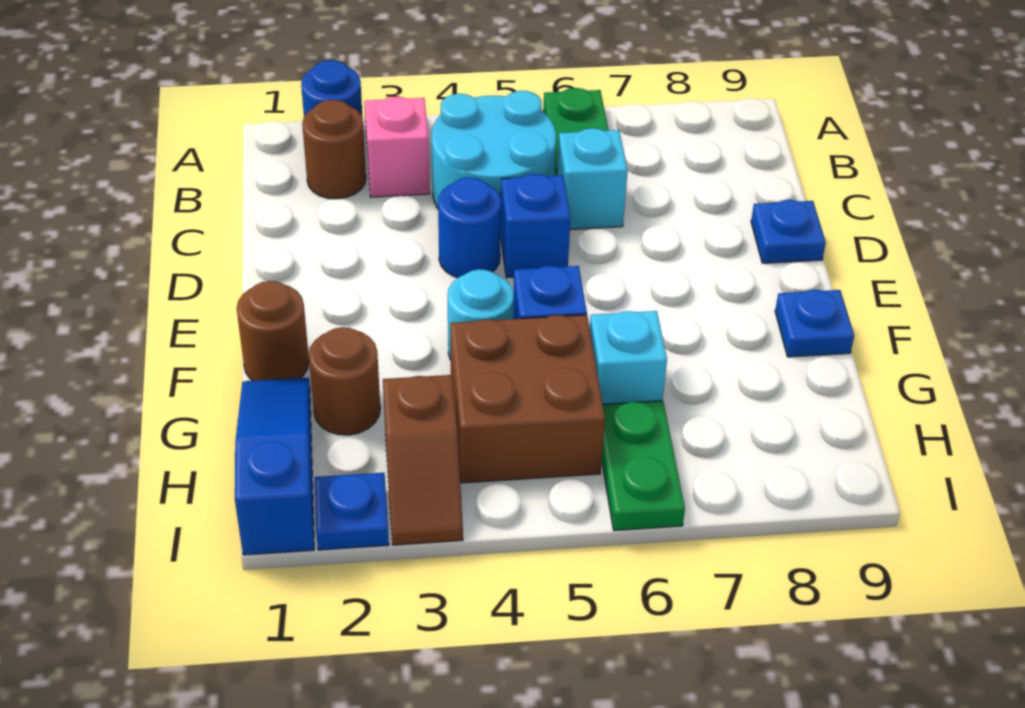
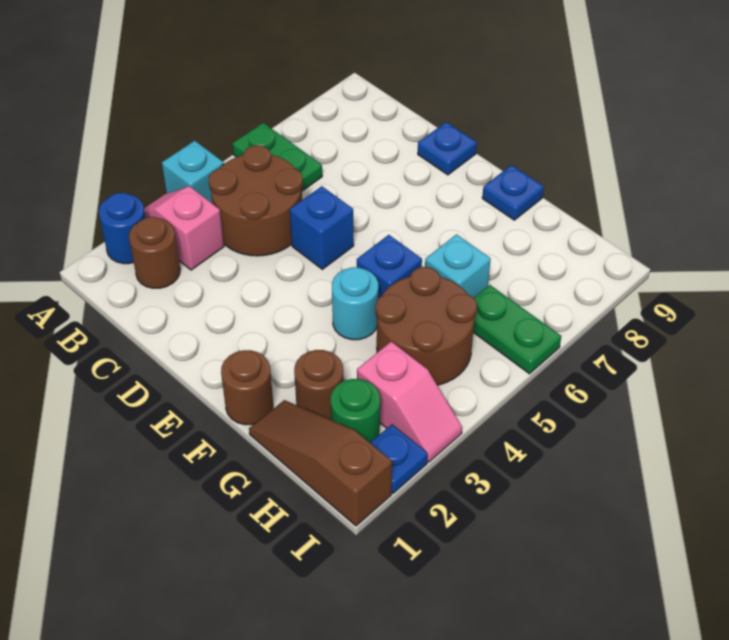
cyan 2x2 round brick [432,91,556,208] -> brown 2x2 round brick [209,145,303,256]
cyan 1x1 brick [557,128,628,229] -> cyan 1x1 brick moved to [162,141,224,203]
blue 1x1 round brick [438,177,501,277] -> none
blue 1x3 slope [235,378,314,555] -> brown 1x3 slope [249,400,392,526]
brown 2x2 brick [450,315,605,483] -> brown 2x2 round brick [376,267,477,385]
none -> green 1x1 round brick [331,379,380,442]
brown 1x2 slope [383,375,463,545] -> pink 1x2 slope [357,342,462,462]

